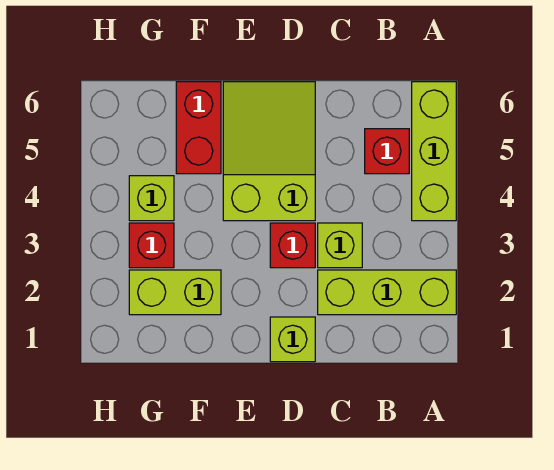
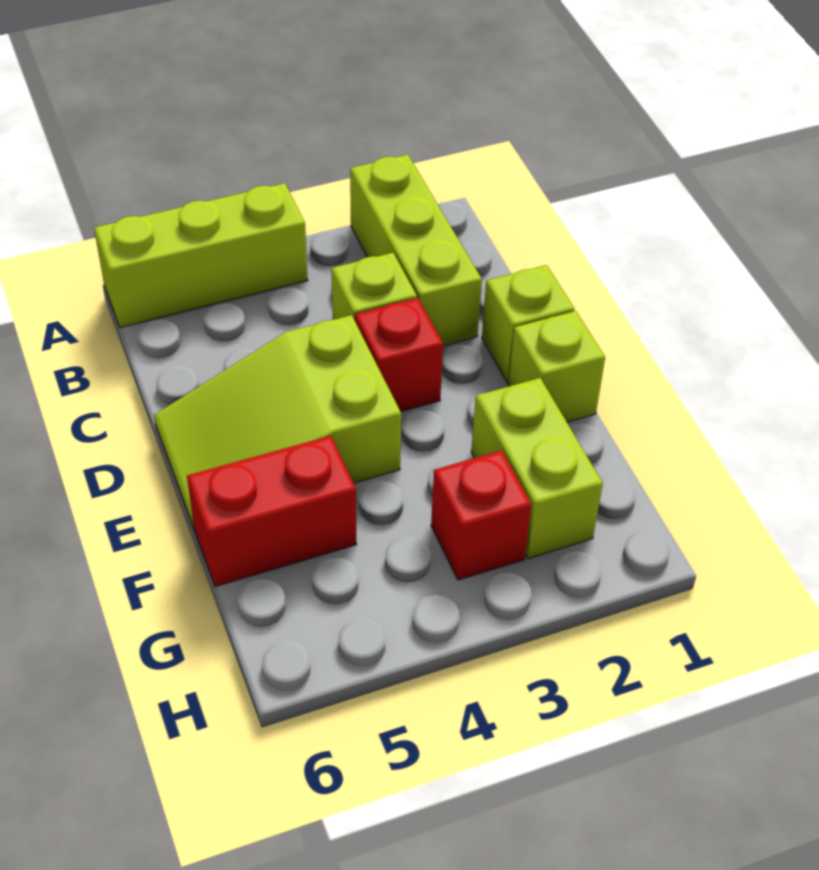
red 1x1 brick [365,129,409,174] -> none
lime 1x1 brick [129,176,174,221] -> lime 1x1 brick moved to [508,311,605,422]

